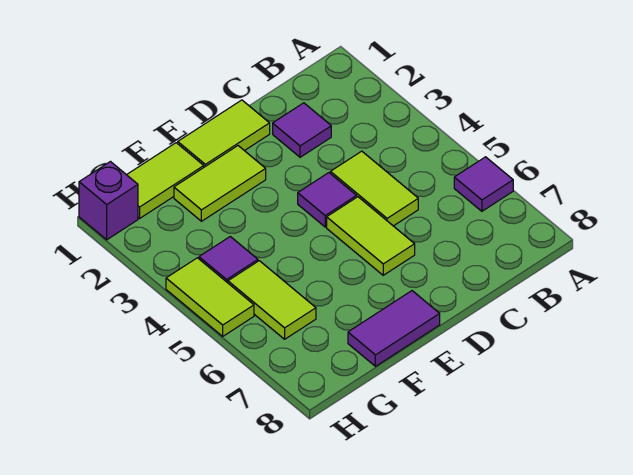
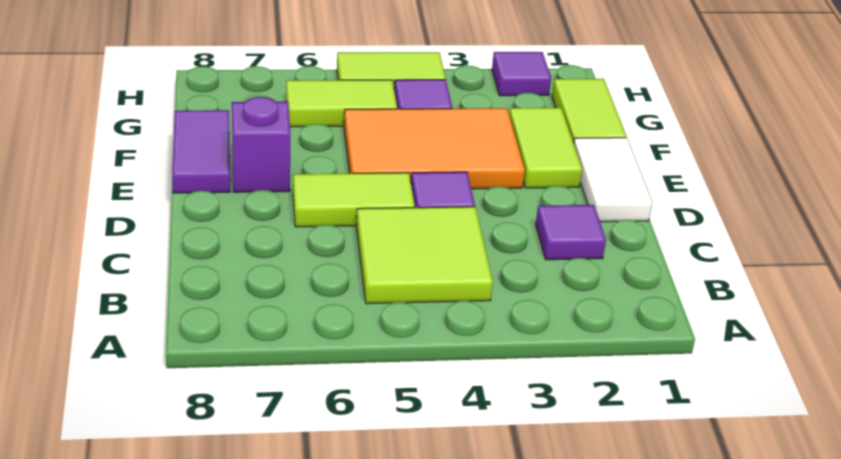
purple 1x1 tile [454,157,513,211] -> purple 1x1 tile moved to [492,52,551,96]
lime 1x2 tile [331,151,418,226] -> lime 2x2 tile [356,207,493,304]
lime 1x2 tile [178,100,270,167] -> white 1x2 tile [574,138,652,222]
none -> orange 2x3 tile [344,108,525,189]
purple 1x1 brick [79,162,138,240] -> purple 1x1 brick moved to [232,97,290,192]

